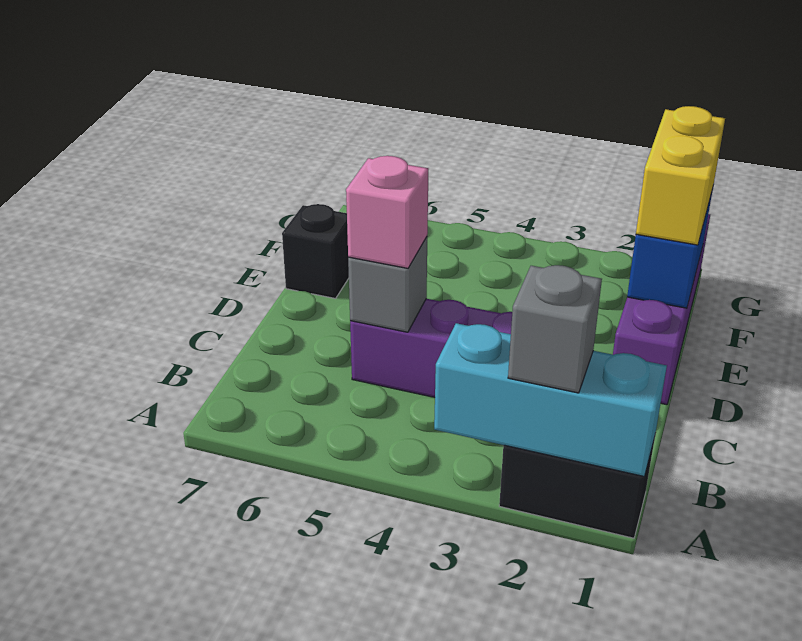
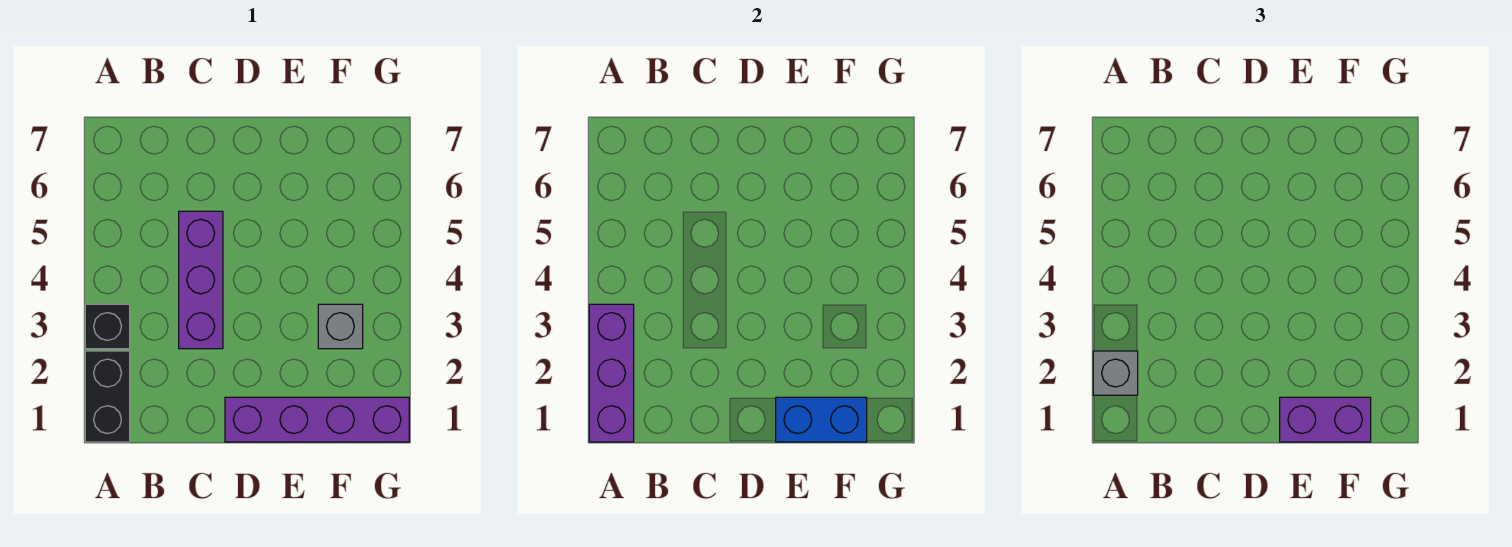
cyan 1x3 brick [434,323,667,476] -> purple 1x3 brick [589,304,634,442]
grey 1x1 brick [348,237,427,332] -> grey 1x1 brick moved to [318,304,363,349]
pink 1x1 brick [346,156,428,268] -> none
yellow 1x2 brick [636,106,725,245] -> purple 1x2 brick [1280,397,1371,442]
black 1x1 brick [282,204,349,299] -> black 1x1 brick moved to [85,304,130,349]

